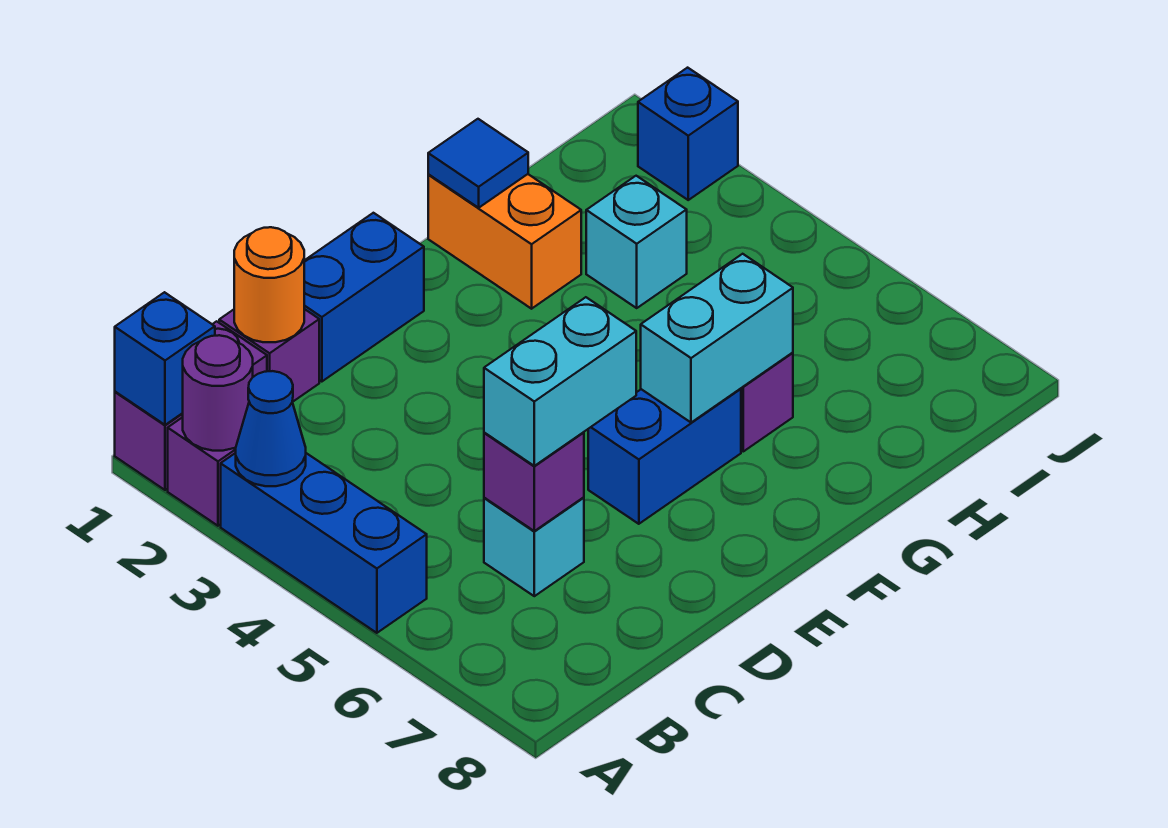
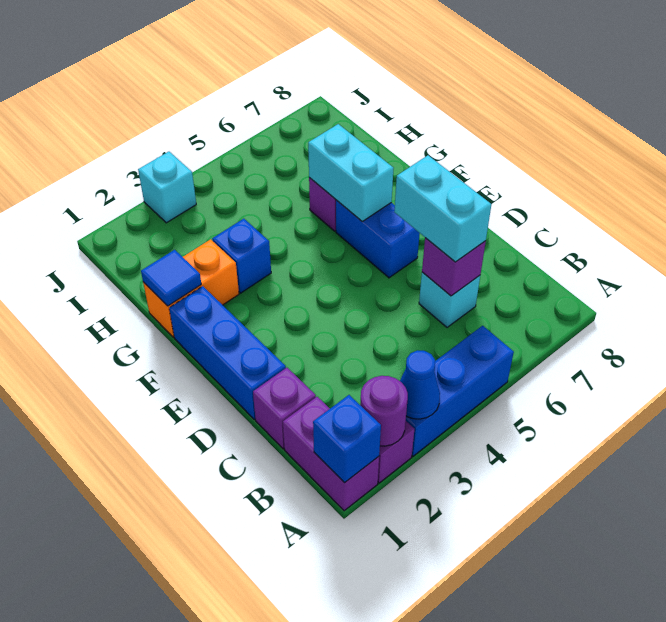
orange 1x1 round brick [234,227,304,342] -> none
blue 1x2 brick [304,213,424,382] -> blue 1x3 brick [169,286,286,419]
cyan 1x1 brick [586,176,687,308] -> cyan 1x1 brick moved to [138,152,196,223]
blue 1x1 brick [638,68,738,200] -> blue 1x1 brick moved to [212,219,271,293]

